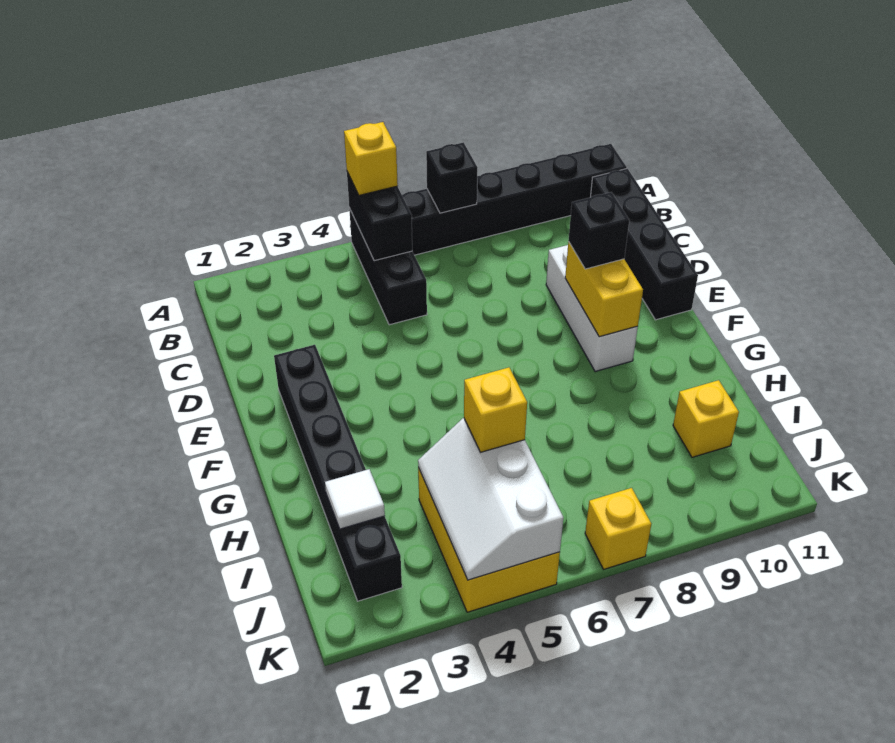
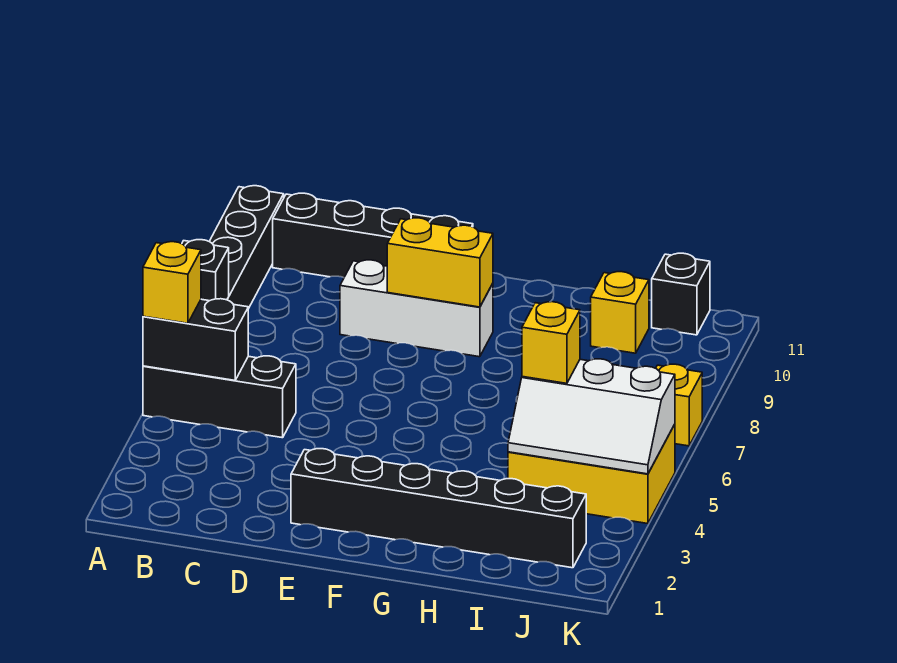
black 1x1 brick [568,192,629,269] -> black 1x1 brick moved to [652,253,710,335]
white 1x1 tile [325,469,385,529] -> none

